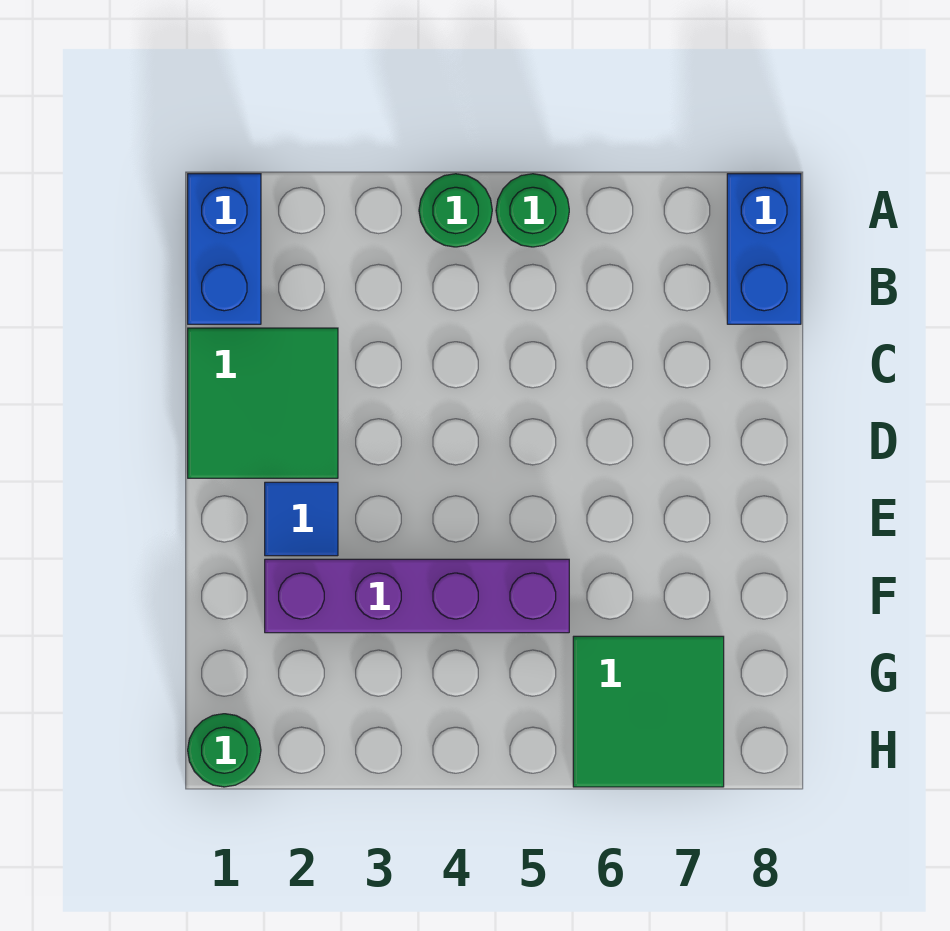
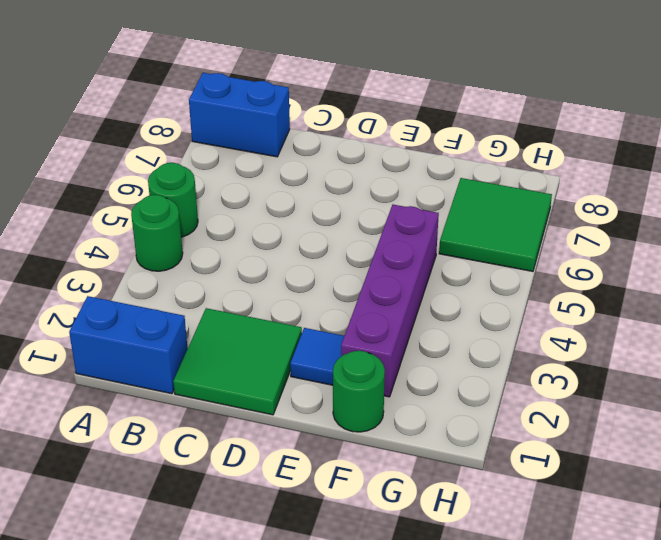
green 1x1 round brick [188,714,261,787] -> green 1x1 round brick moved to [333,351,385,432]

